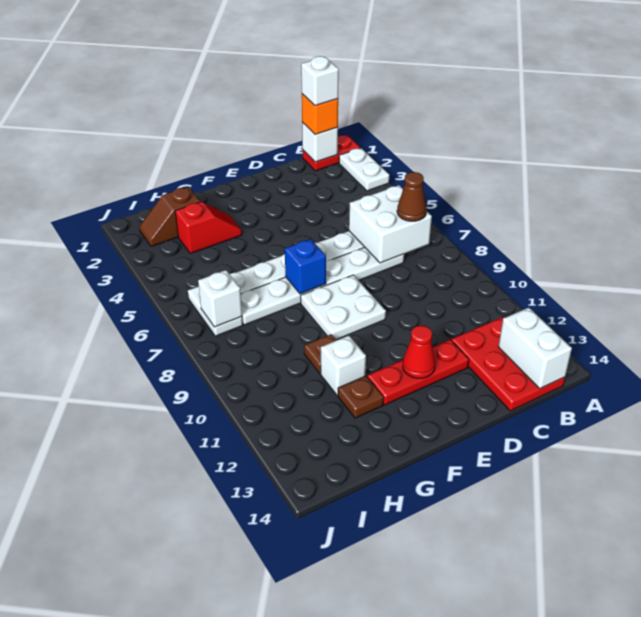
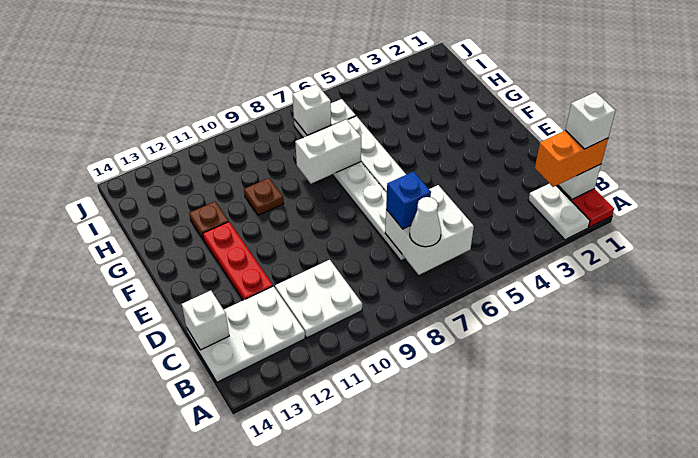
white 1x2 plate [339,148,389,191] -> white 1x2 plate turned to [528,183,590,240]
orange 1x1 brick [302,94,338,135] -> orange 1x2 brick [535,130,608,187]
brown 1x1 cone [397,172,427,221] -> white 1x1 cone [410,197,441,247]
red 2x3 plate [451,317,565,411] -> white 2x3 plate [187,286,305,382]
white 1x2 brick [498,308,572,388] -> white 1x2 brick moved to [295,120,361,184]
white 2x2 plate [301,275,386,340] -> white 2x2 plate moved to [275,260,362,338]
red 1x1 cone [403,325,435,378] -> none
blue 1x1 brick [285,239,326,294] -> blue 1x1 brick moved to [386,172,431,229]
red 1x2 slope [175,202,242,253] -> none
white 1x1 brick [321,336,366,396] -> white 1x1 brick moved to [182,291,229,350]
brown 1x2 slope [139,187,200,246] -> none

